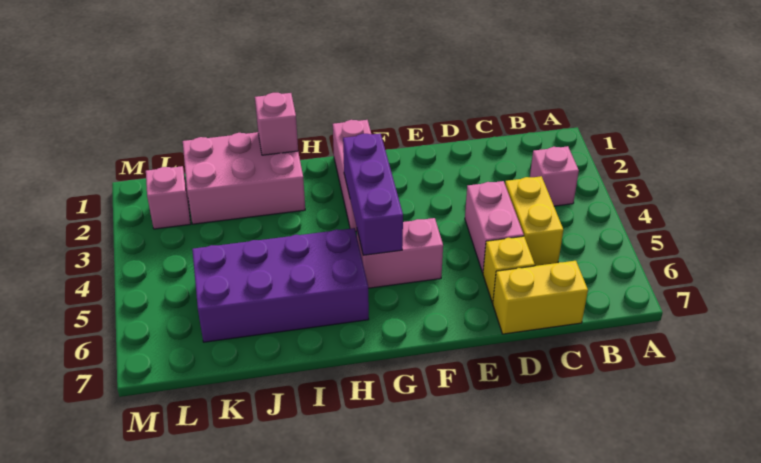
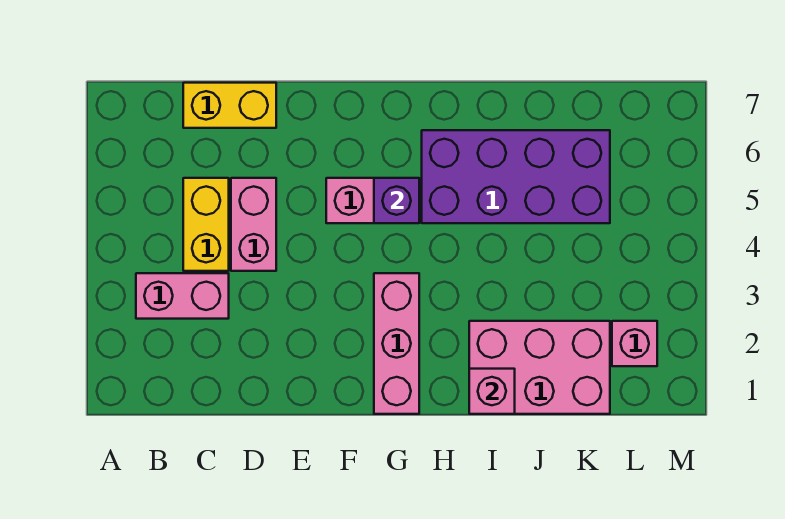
pink 1x1 brick [530,146,579,206] -> pink 1x2 brick [136,273,229,319]
yellow 1x1 brick [483,236,535,303] -> none
purple 1x3 brick [343,133,403,255] -> purple 1x1 brick [374,178,419,223]

